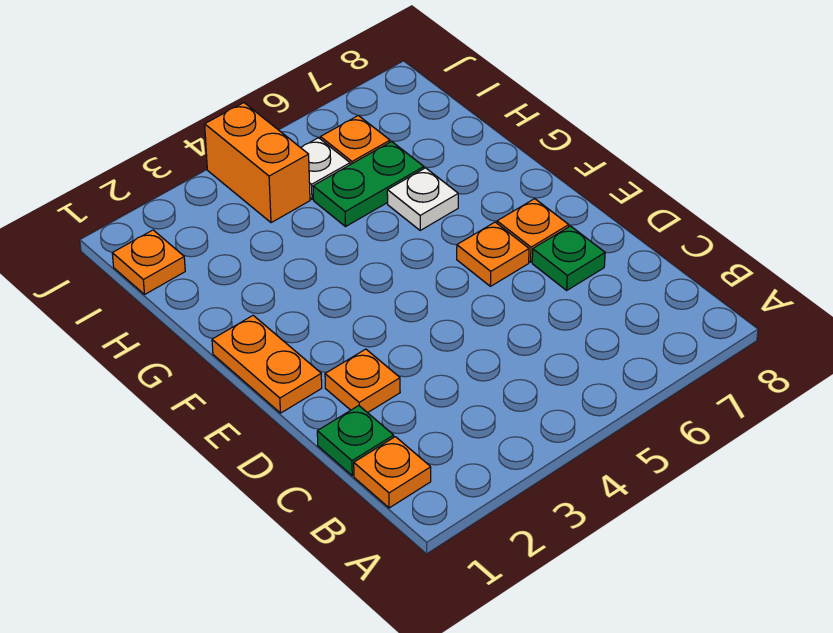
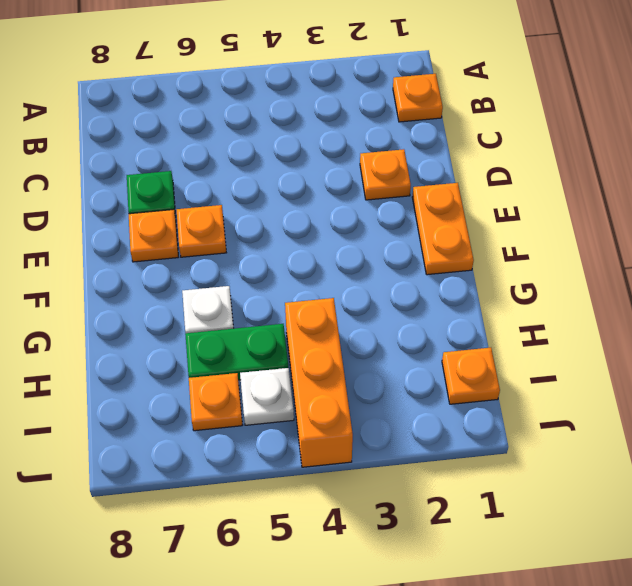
green 1x1 plate [317,406,394,476] -> none
orange 1x2 brick [205,103,310,223] -> orange 1x3 brick [285,298,353,467]

